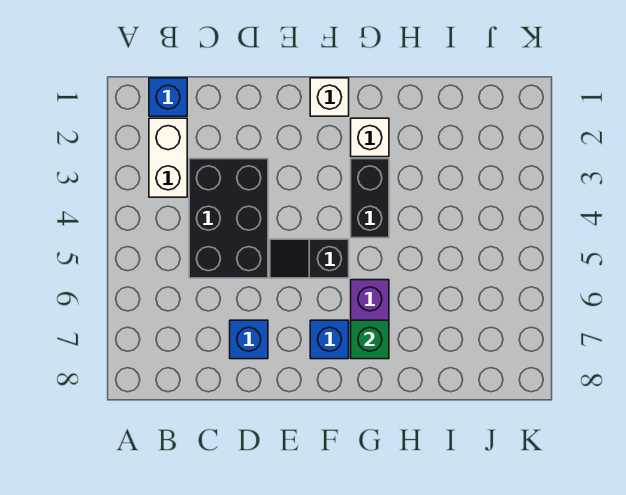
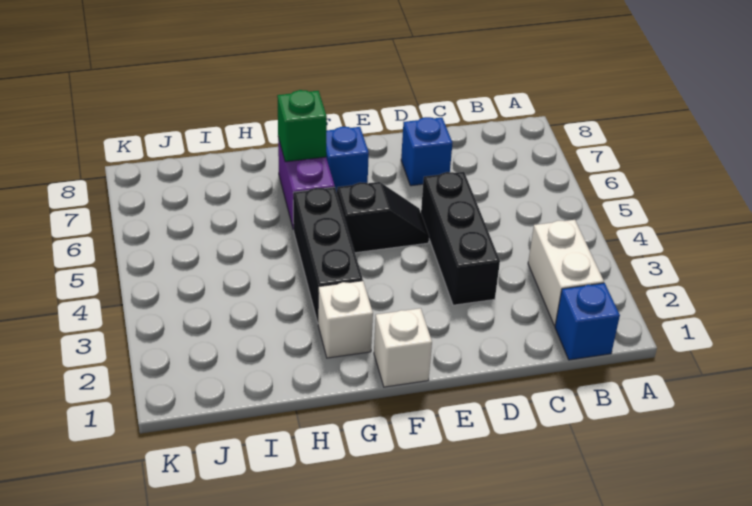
black 2x3 brick [189,159,268,278] -> black 1x3 brick [421,172,500,305]
black 1x2 brick [351,159,389,238] -> black 1x3 brick [293,187,363,322]

